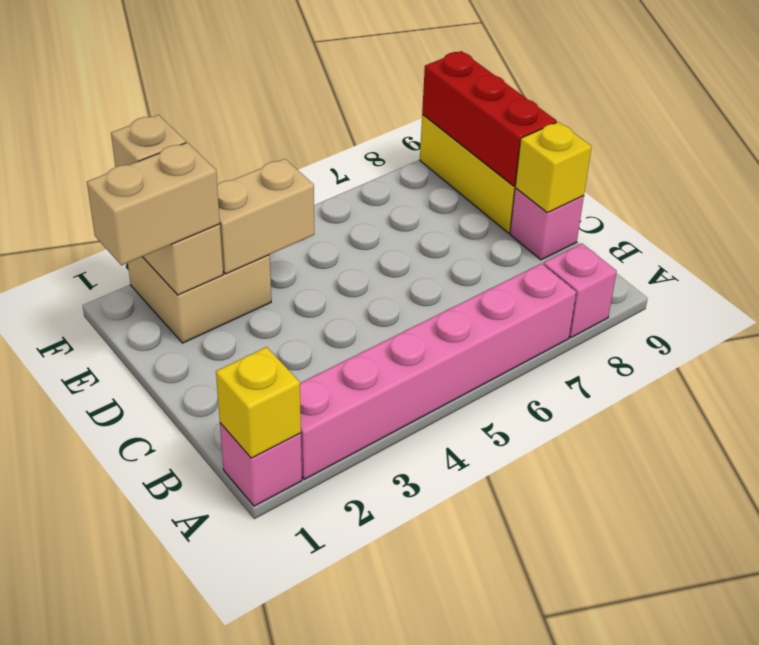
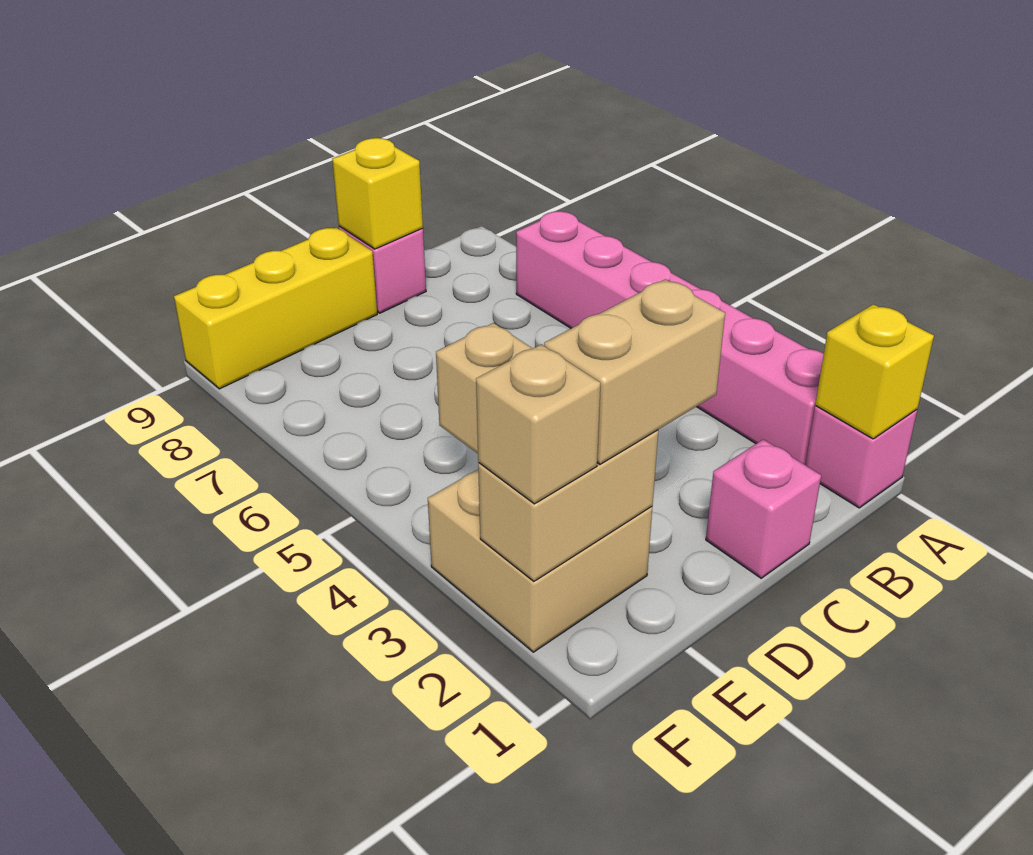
pink 1x1 brick [543,244,617,337] -> pink 1x1 brick moved to [706,439,821,578]
red 1x3 brick [422,51,557,186] -> none
tan 1x2 brick [87,142,220,265] -> tan 1x2 brick turned to [544,279,725,464]

